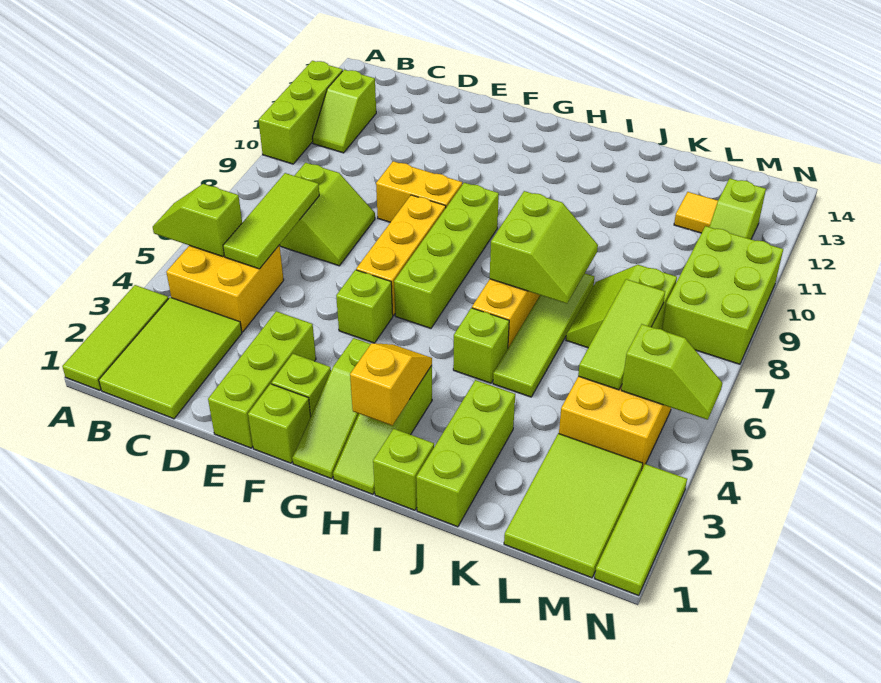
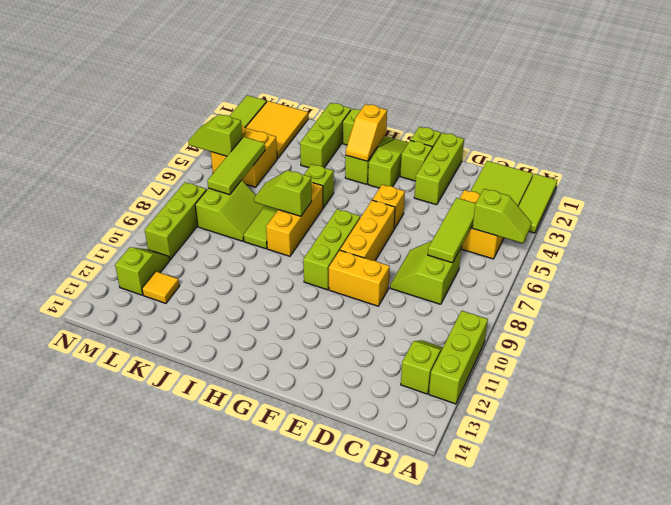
lime 1x1 brick [336,270,393,343] -> yellow 1x1 brick [372,185,405,229]
lime 1x4 brick [394,183,499,328] -> lime 1x3 brick [303,209,360,290]
lime 2x2 slope [490,191,598,304] -> lime 1x2 slope [254,170,312,216]
lime 2x3 tile [504,433,643,578] -> yellow 2x3 tile [245,101,308,159]
lime 2x3 brick [662,226,783,364] -> lime 1x3 brick [145,182,207,260]

